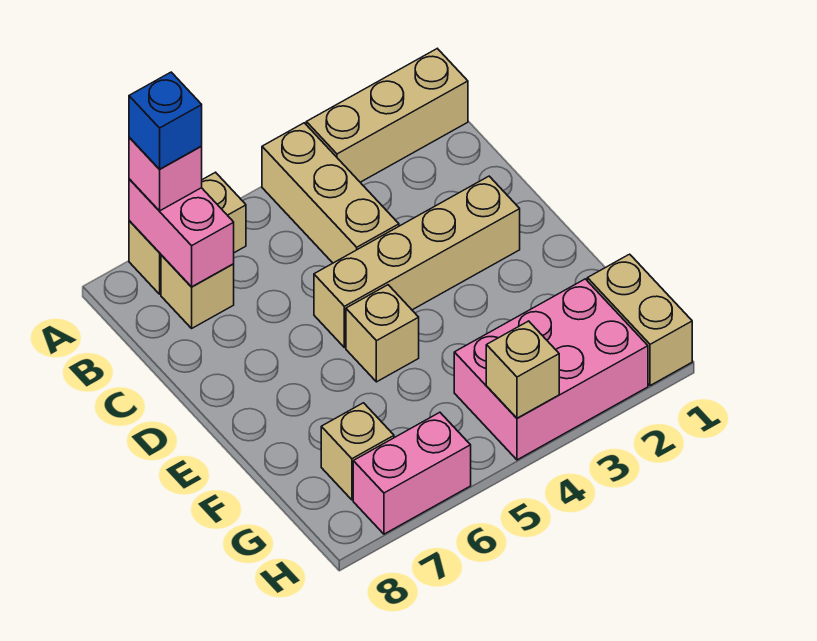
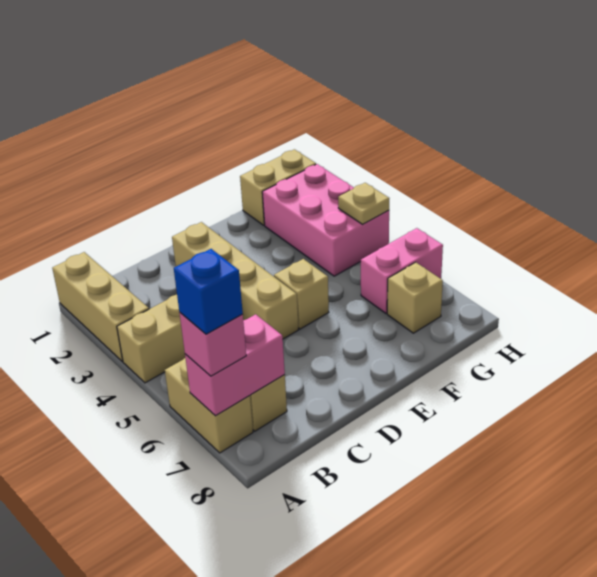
tan 1x1 brick [486,321,559,418] -> tan 1x1 plate [338,183,389,224]
pink 1x2 brick [353,412,471,534] -> pink 1x2 brick turned to [361,228,443,313]

